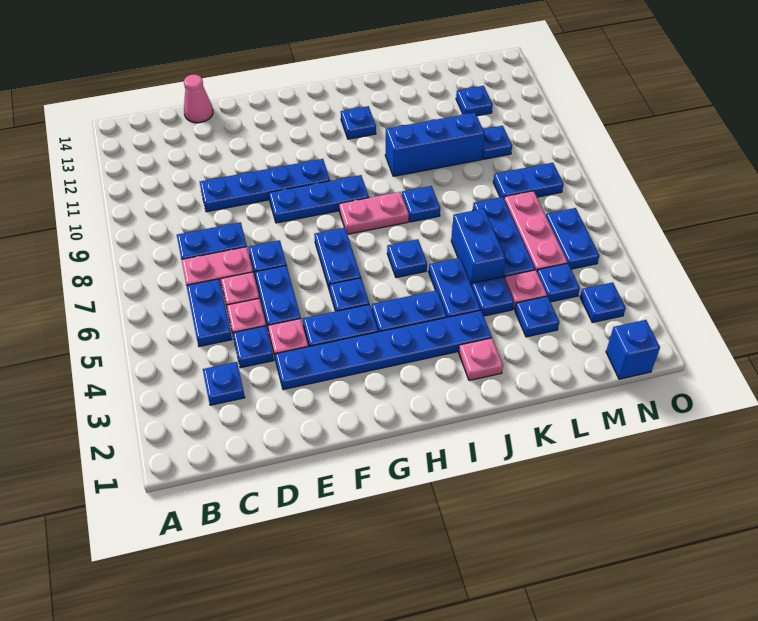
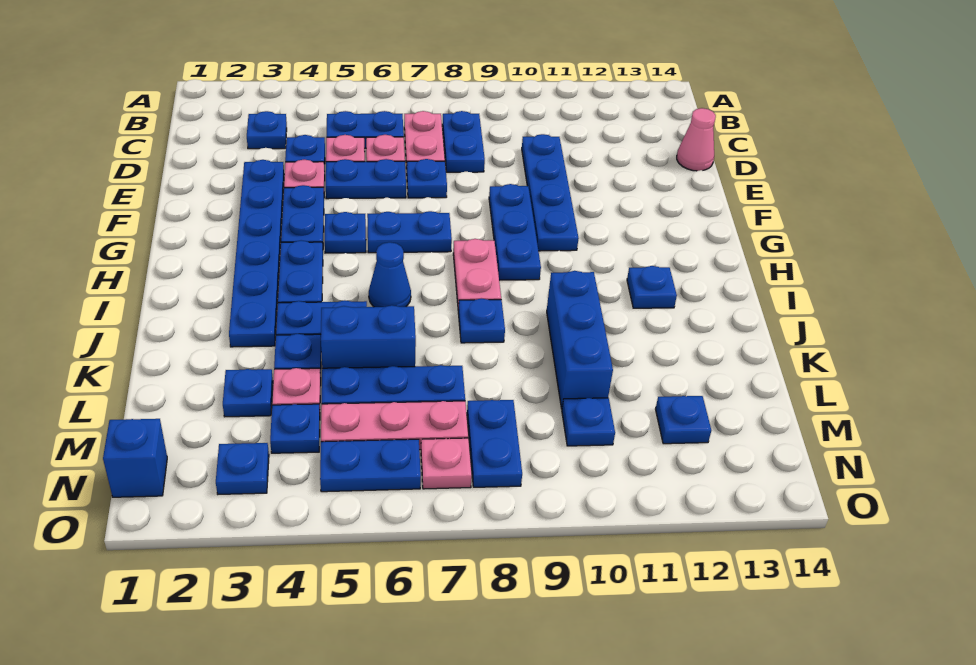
blue 1x1 plate [387,239,427,278] -> blue 1x1 cone [369,242,411,307]
pink 1x1 plate [459,338,503,381] -> pink 1x1 plate moved to [421,438,472,489]

